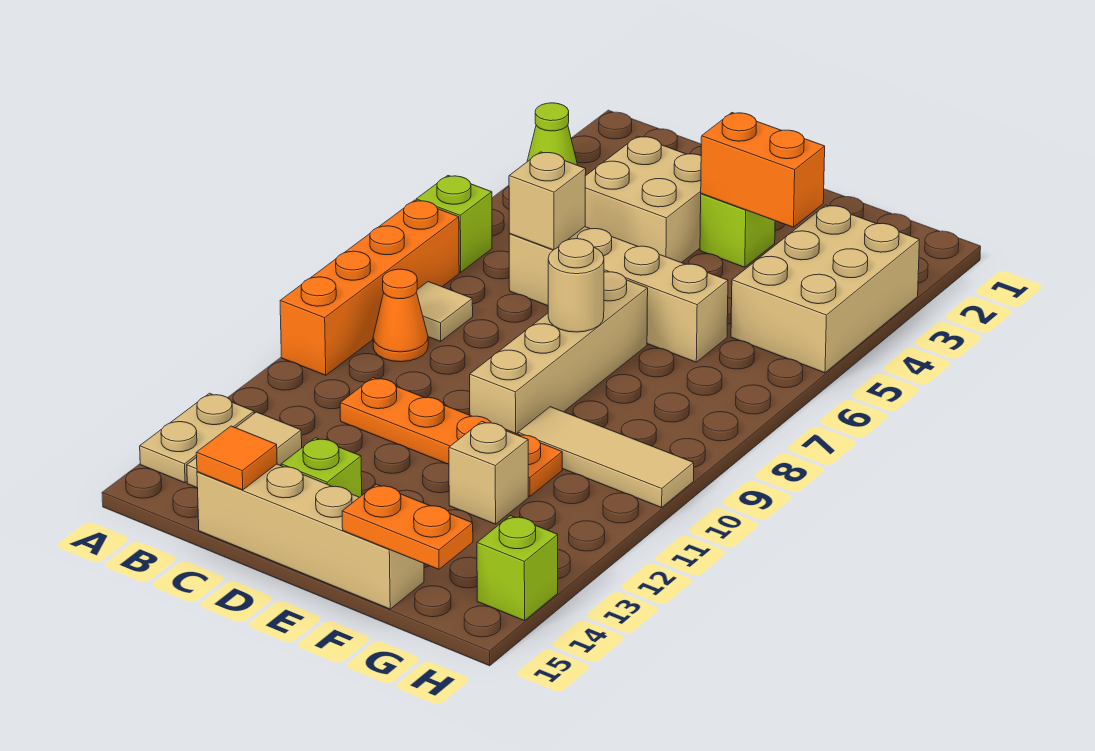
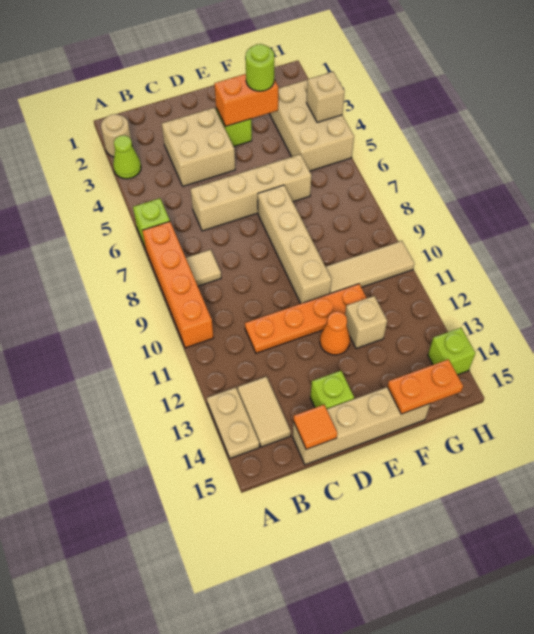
orange 1x1 cone [373,269,428,362] -> orange 1x1 cone moved to [320,312,350,355]
tan 1x1 brick [509,152,586,250] -> tan 1x1 brick moved to [307,72,345,123]
tan 1x1 round brick [548,239,604,332] -> tan 1x1 round brick moved to [101,114,132,157]
none -> lime 1x1 round brick [245,44,274,91]

